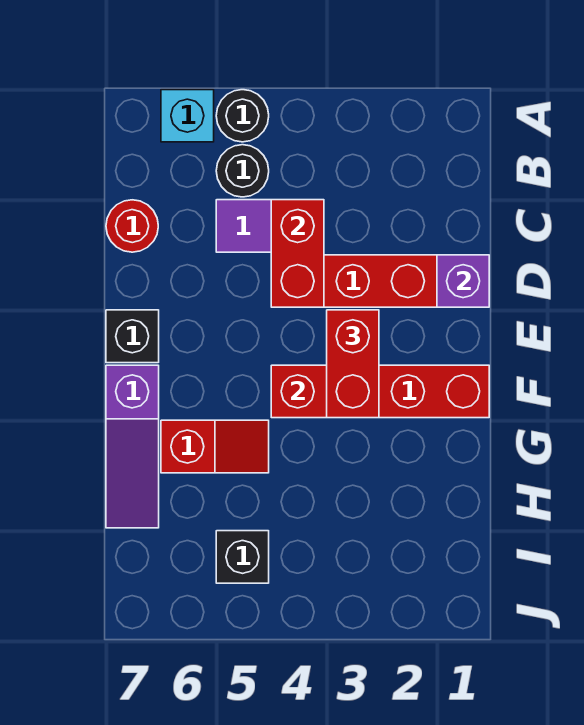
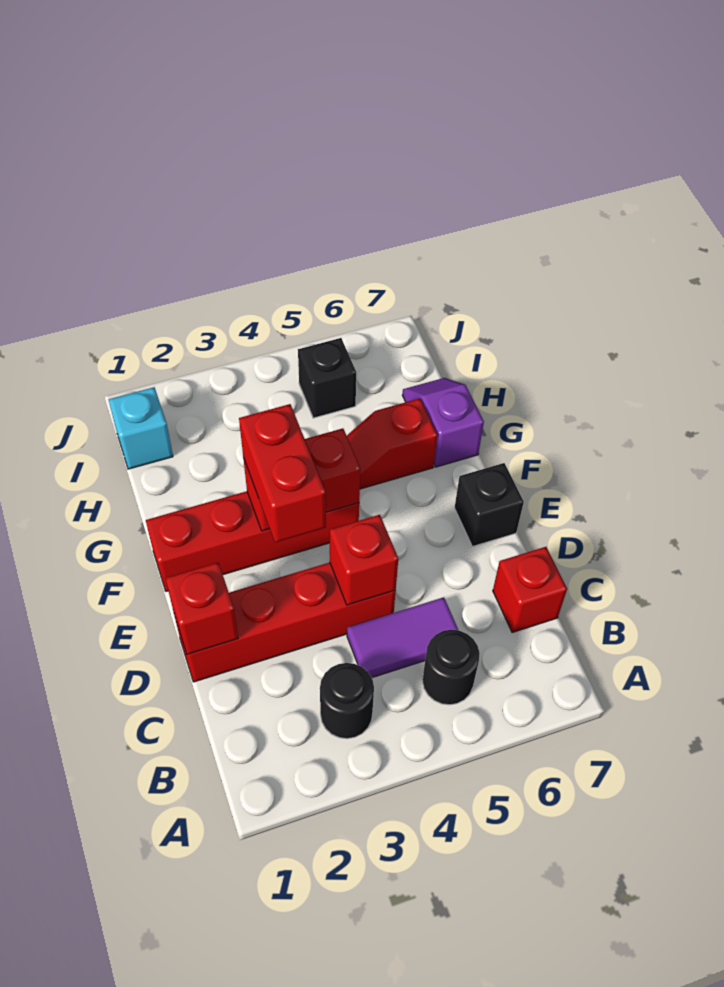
black 1x1 round brick [216,90,269,142] -> black 1x1 round brick moved to [320,663,374,739]
cyan 1x1 brick [161,90,214,142] -> cyan 1x1 brick moved to [109,387,173,469]
red 1x2 brick [271,200,324,307] -> red 1x1 brick [329,515,398,605]
red 1x1 round brick [106,200,158,252] -> red 1x1 brick [493,547,567,633]
purple 1x1 brick [437,255,489,307] -> red 1x1 brick [166,562,238,654]
purple 1x3 slope [106,365,159,528] -> purple 1x2 slope [402,378,484,467]

